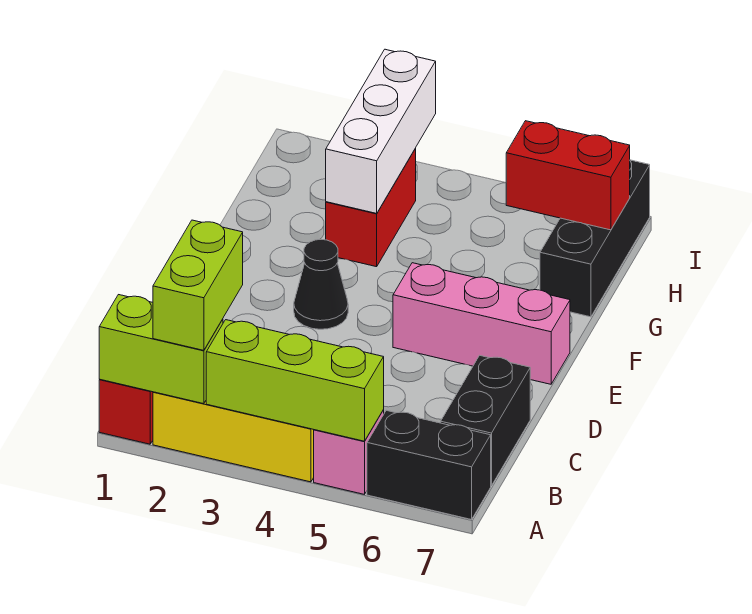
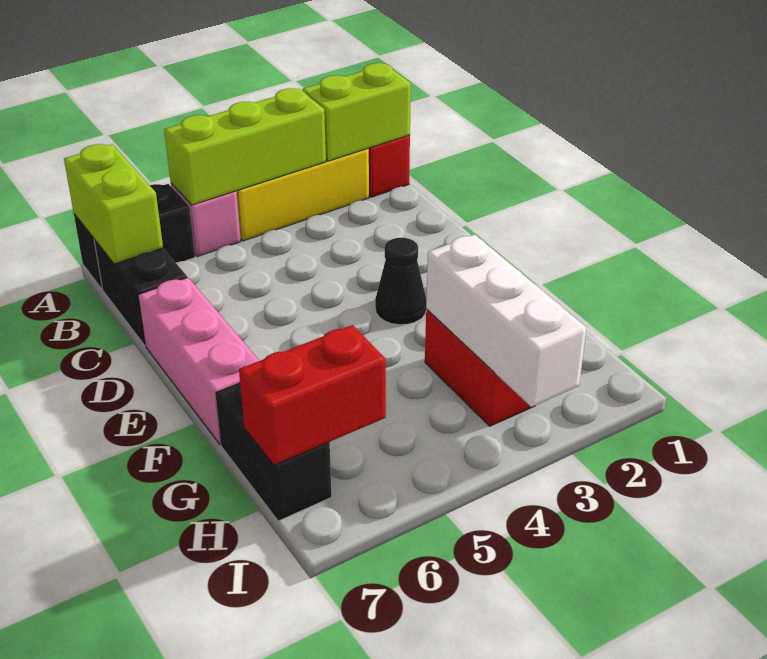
lime 1x2 brick [153,220,243,350] -> lime 1x2 brick moved to [64,144,163,264]
pink 1x3 brick [393,263,570,384] -> pink 1x3 brick turned to [138,277,259,444]
black 1x3 brick [540,160,650,317] -> black 1x2 brick [215,382,332,521]

